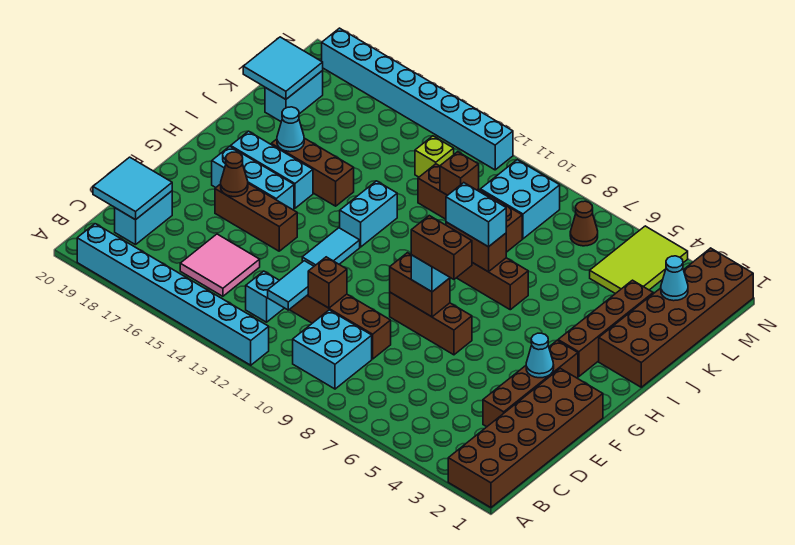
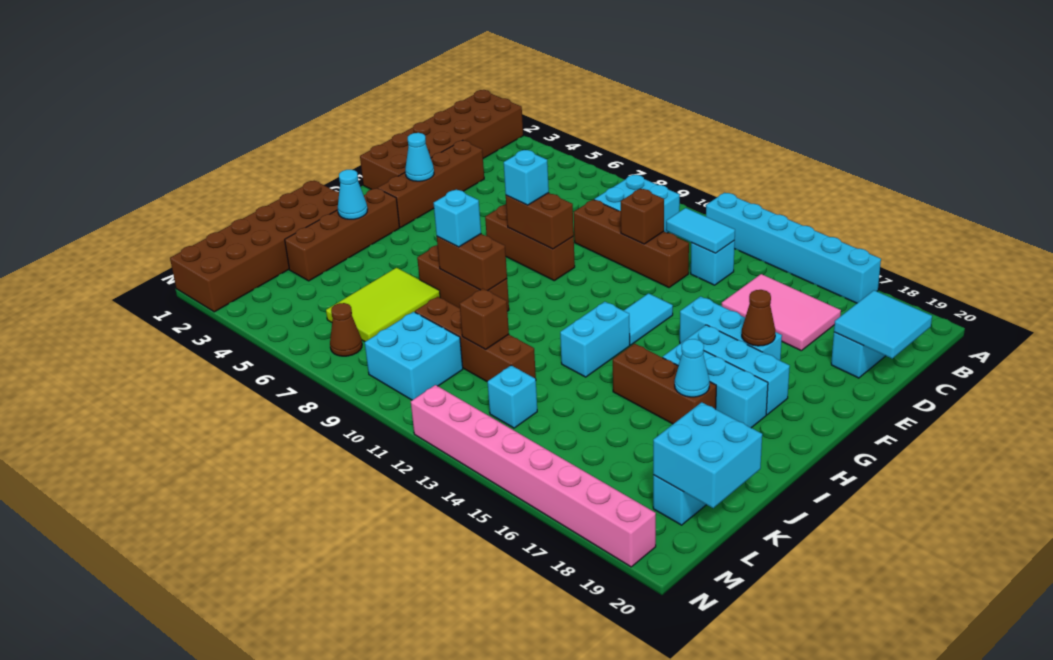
cyan 1x8 brick [77,224,269,365] -> cyan 1x6 brick [706,193,881,303]
cyan 1x2 tile [268,261,314,310] -> cyan 1x2 tile turned to [666,208,735,253]
pink 2x2 tile [180,234,260,296] -> pink 2x3 tile [722,274,841,351]
brown 1x2 brick [411,216,472,279] -> none
brown 1x3 brick [215,184,297,251] -> cyan 1x3 brick [680,296,782,360]
cyan 1x2 brick [446,183,506,247] -> cyan 1x1 brick [434,189,481,247]
cyan 2x2 tile [243,37,323,99] -> cyan 2x2 brick [653,402,762,508]
cyan 1x1 cone [661,256,688,301] -> cyan 1x1 cone moved to [338,170,367,219]
lime 2x3 tile [590,226,688,294] -> lime 2x3 tile moved to [326,268,440,342]
lime 1x1 brick [415,136,454,177] -> cyan 1x1 brick [487,365,537,428]
cyan 1x8 brick [322,28,513,170] -> pink 1x8 brick [411,385,656,567]

